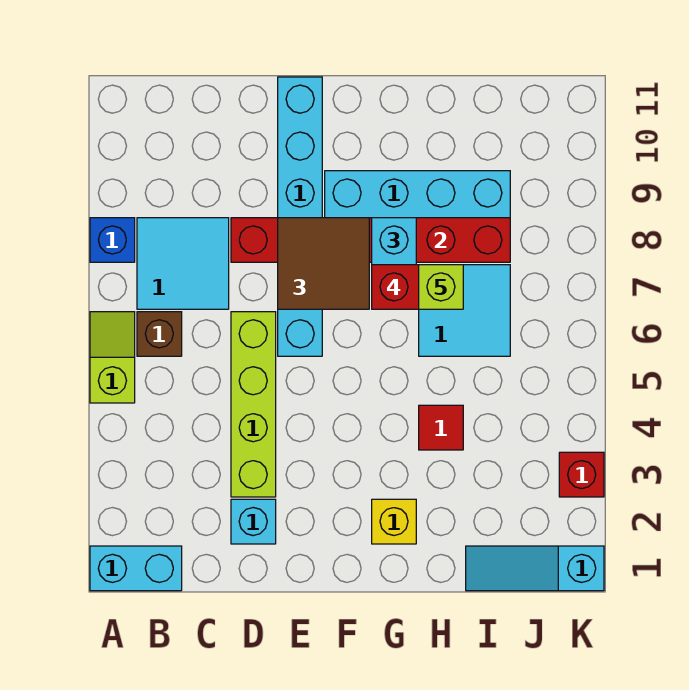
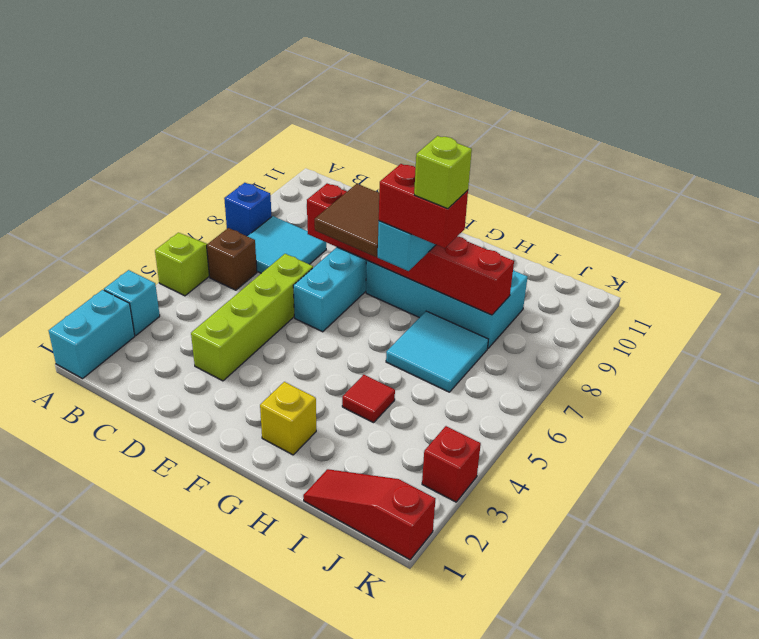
cyan 1x2 brick [90,546,182,591] -> cyan 1x2 brick turned to [49,290,135,379]
cyan 1x1 brick [231,499,276,544] -> cyan 1x1 brick moved to [104,270,160,336]
cyan 1x3 slope [466,546,604,591] -> red 1x3 slope [303,469,435,560]

